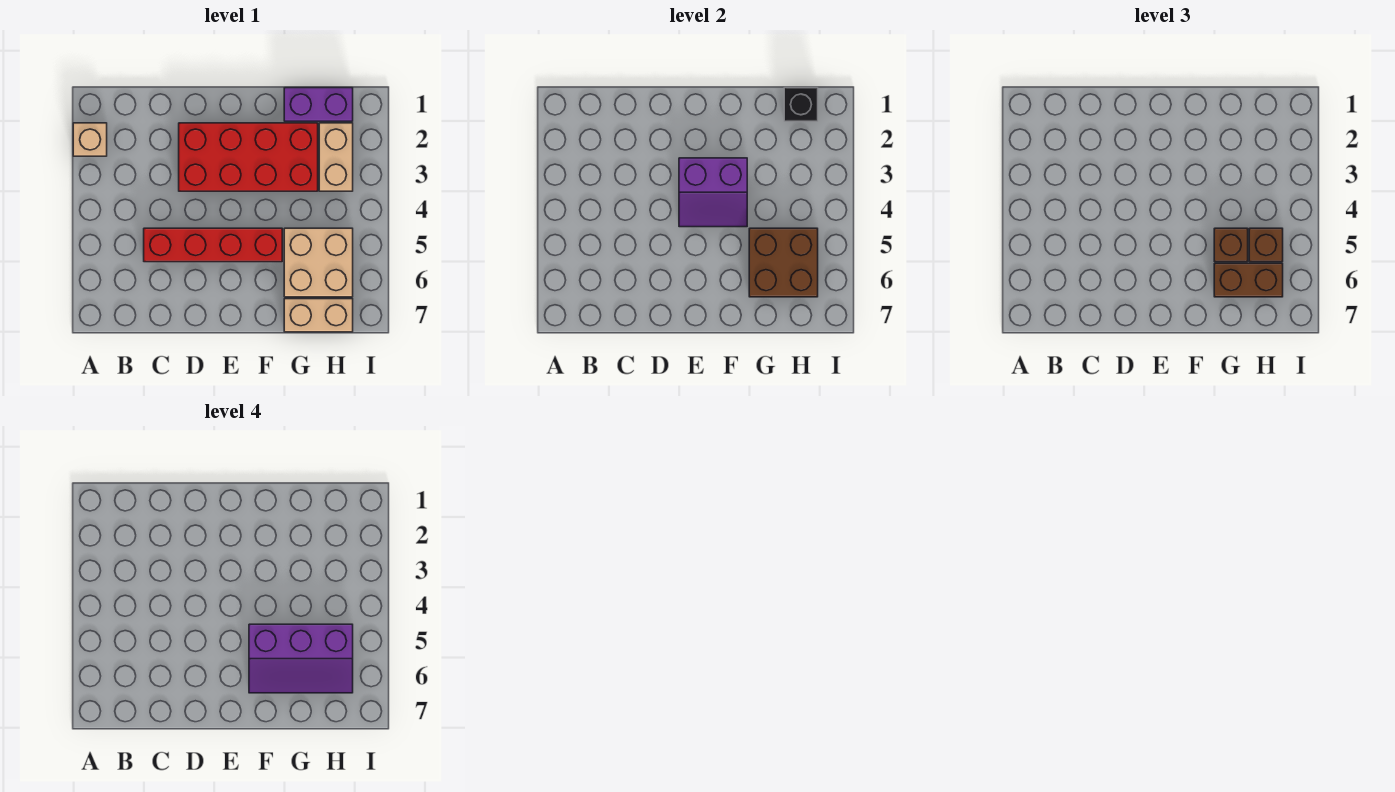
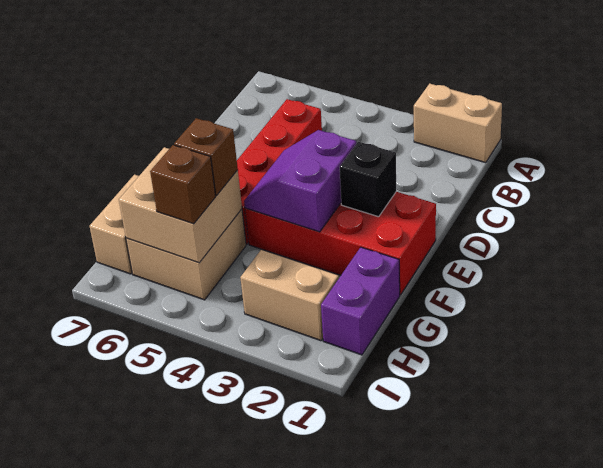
tan 1x1 brick [73,123,107,156] -> tan 1x2 brick [414,84,502,163]
red 2x4 brick [179,123,318,191] -> red 2x4 brick turned to [245,192,436,295]
purple 2x3 slope [249,624,353,693] -> none
brown 2x2 brick [749,228,818,297] -> tan 2x2 brick [119,147,242,263]
brown 1x2 brick [1214,263,1283,297] -> none
black 1x1 brick [784,88,818,121] -> black 1x1 brick moved to [340,142,396,217]

